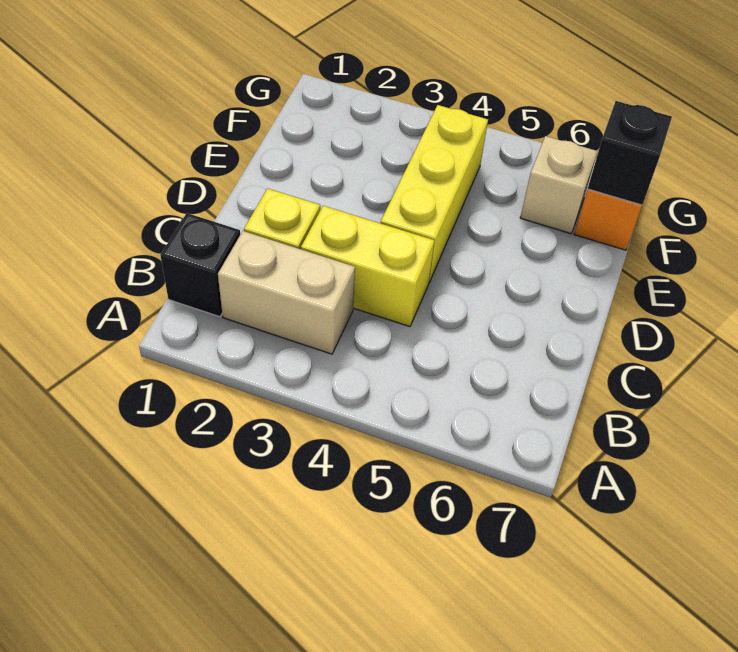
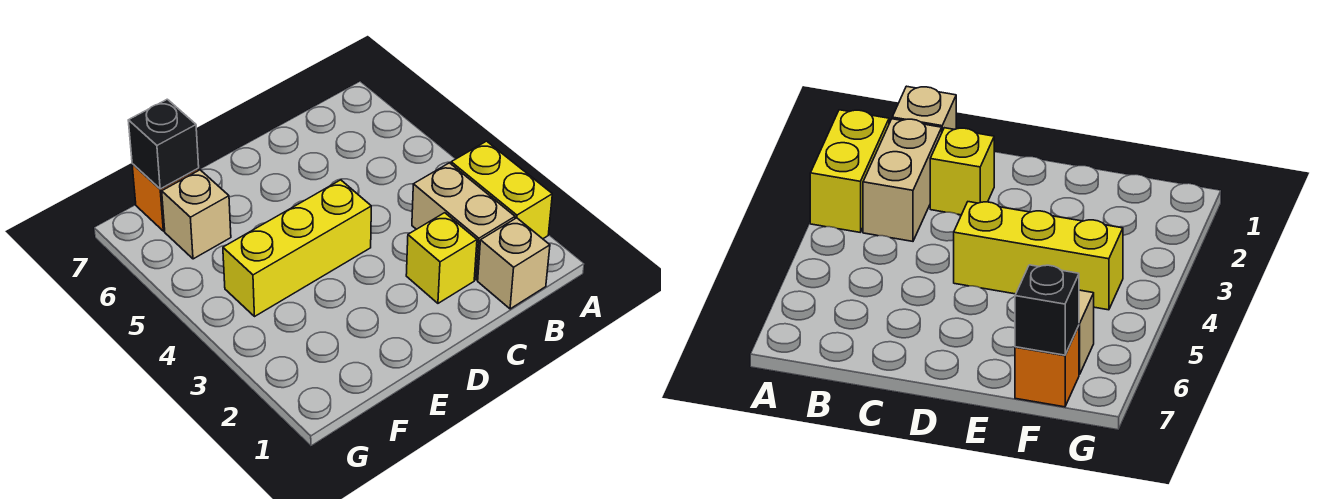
black 1x1 brick [160,213,240,317] -> tan 1x1 brick [478,218,550,309]
yellow 1x2 brick [301,206,434,327] -> yellow 1x2 brick moved to [451,141,552,239]

